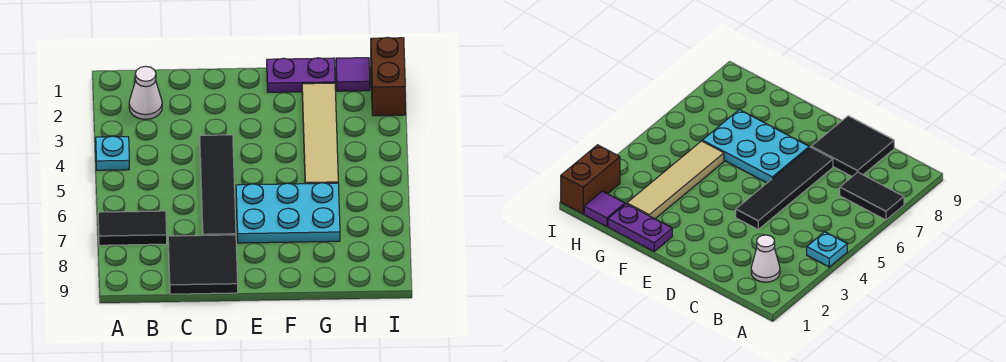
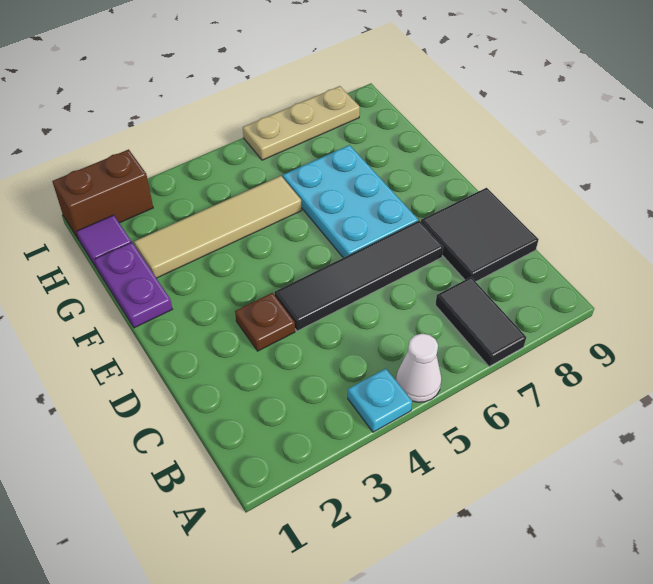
white 1x1 cone [129,66,162,119] -> white 1x1 cone moved to [396,334,442,402]
none -> brown 1x1 plate [235,293,295,351]
none -> tan 1x3 plate [243,86,360,160]

